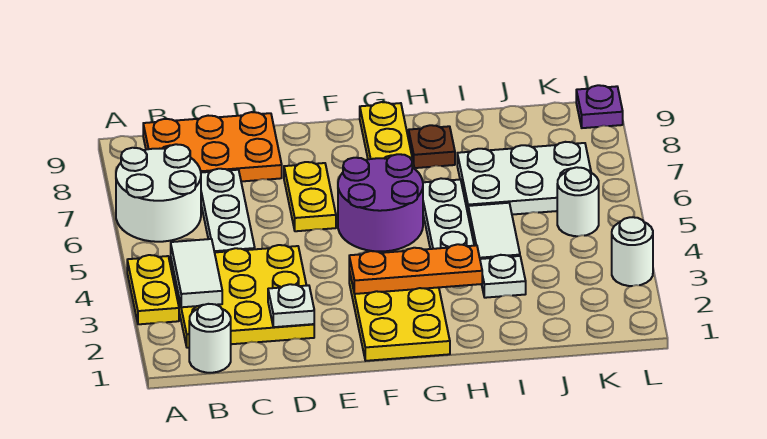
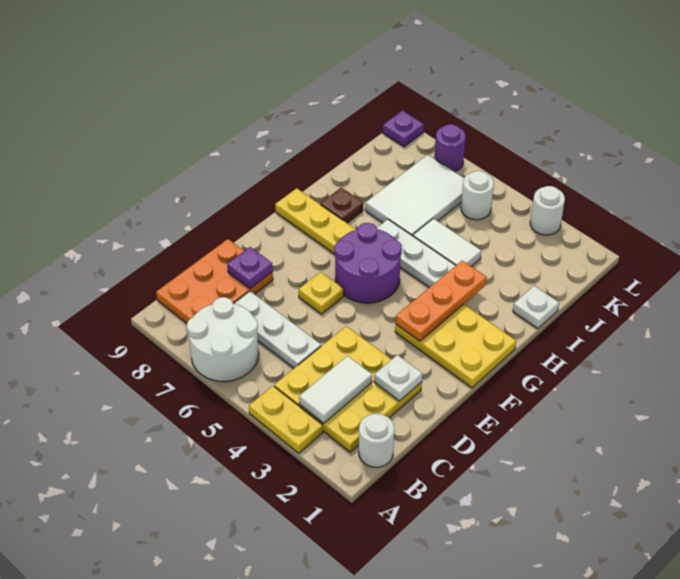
white 1x2 tile [171,239,222,307] -> white 1x2 tile turned to [299,356,372,423]
none -> purple 1x1 plate [227,247,273,289]
yellow 1x2 plate [284,162,336,231] -> yellow 1x1 plate [299,272,344,314]
white 1x1 plate [480,255,526,298] -> white 1x1 plate moved to [513,286,559,329]
white 2x3 plate [457,142,591,215] -> white 2x3 tile [365,155,464,236]
none -> purple 1x1 round brick [434,124,466,172]

